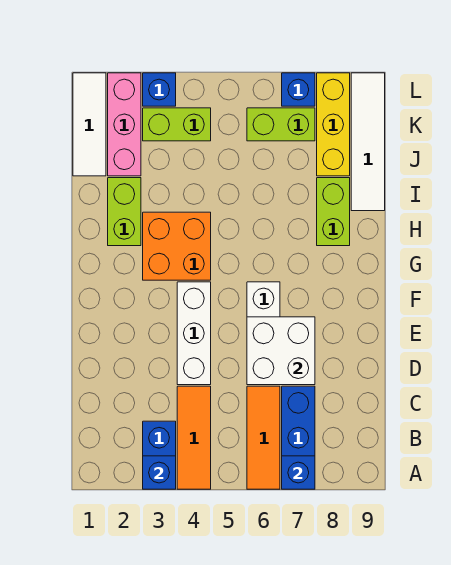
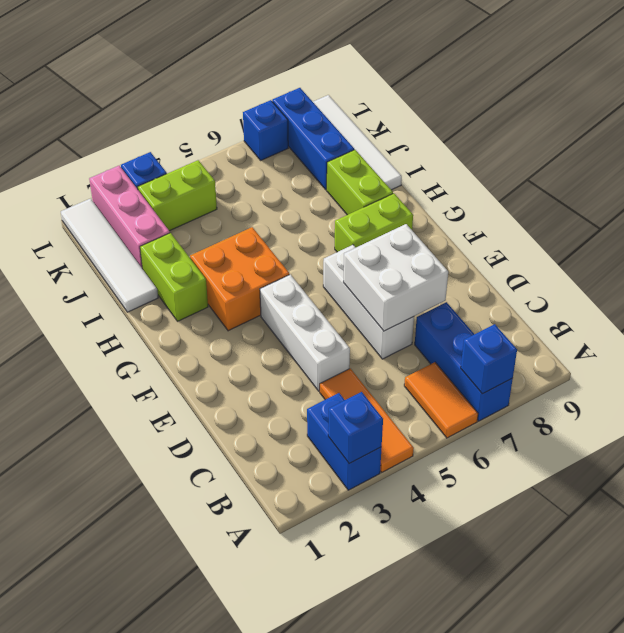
orange 1x3 tile [247,386,280,489] -> orange 1x2 tile [404,362,478,438]
white 1x3 tile [73,73,106,176] -> white 1x4 tile [61,199,158,312]
yellow 1x3 brick [317,73,350,176] -> blue 1x3 brick [272,88,354,190]
lime 1x2 brick [247,108,315,141] -> lime 1x2 brick moved to [335,193,413,252]

